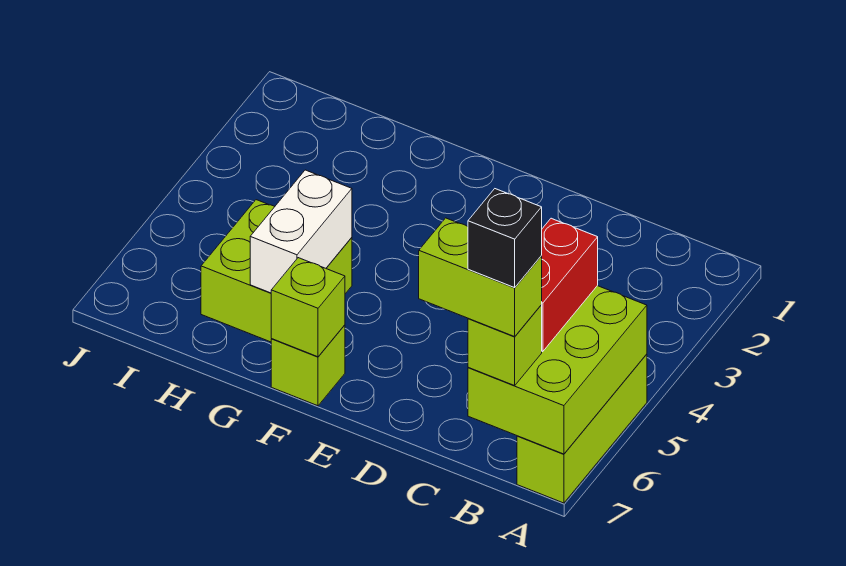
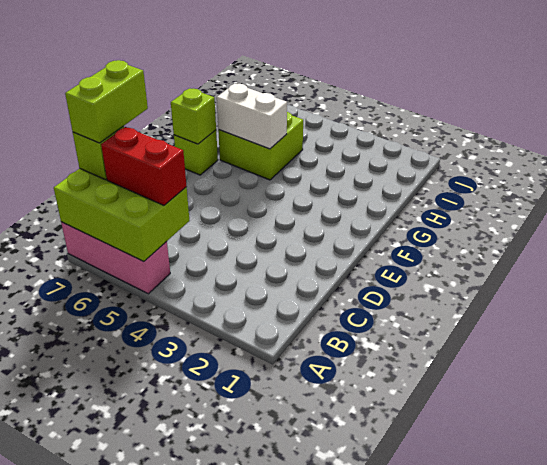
lime 1x3 brick [517,354,647,503] -> pink 1x3 brick [61,222,170,294]
black 1x1 brick [468,189,542,288] -> none

